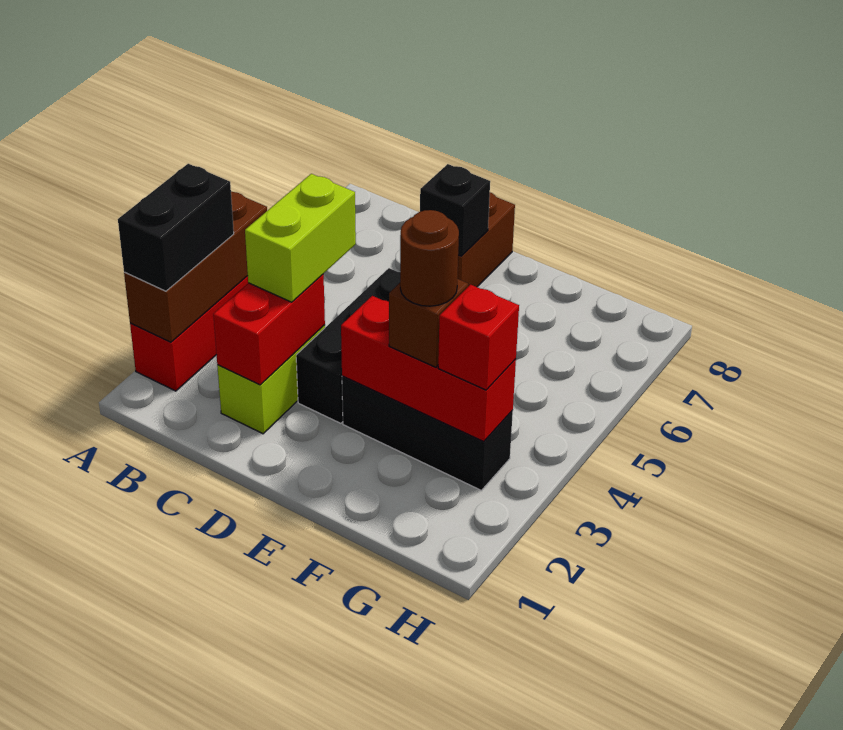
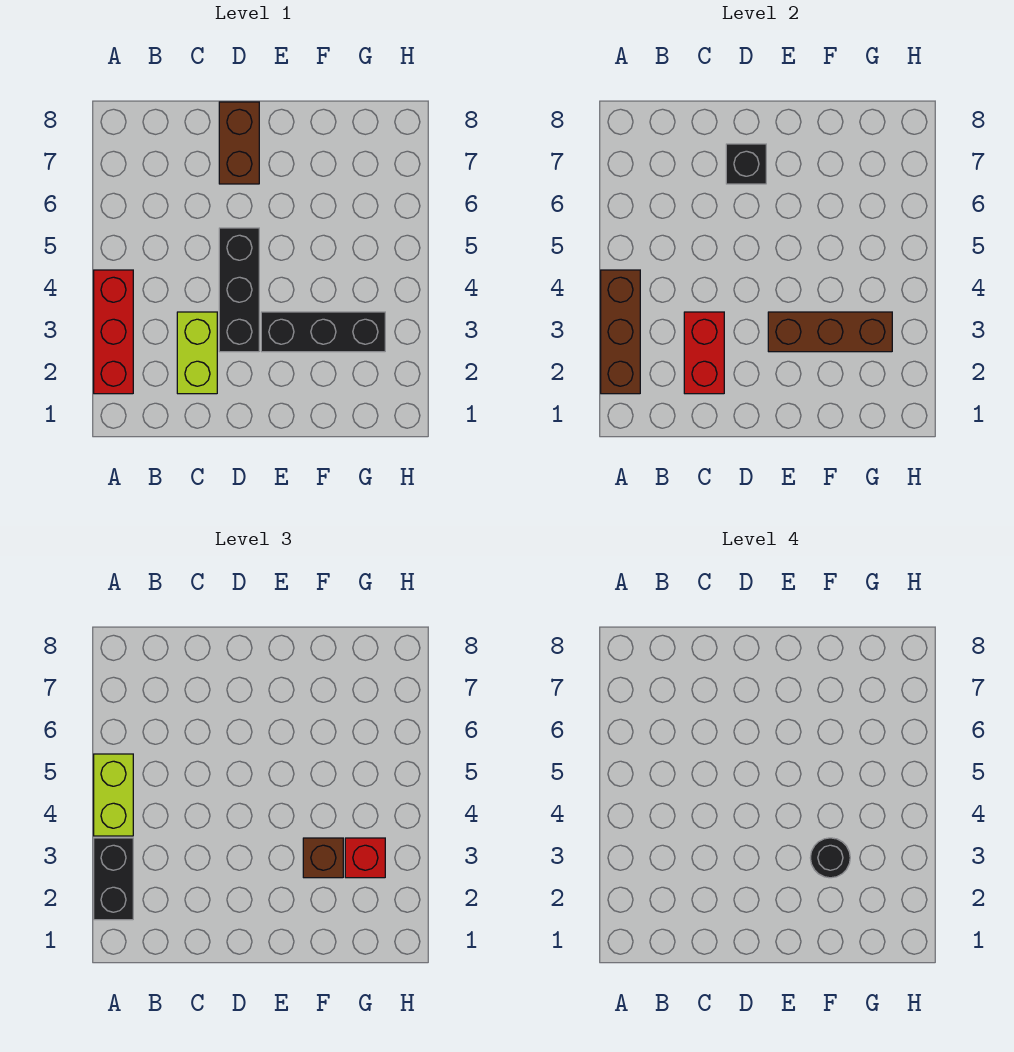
lime 1x2 brick [245,174,356,302] -> lime 1x2 brick moved to [94,754,133,836]
red 1x3 brick [341,296,516,441] -> brown 1x3 brick [768,312,892,352]
brown 1x1 round brick [400,210,459,306] -> black 1x1 round brick [810,838,850,878]

